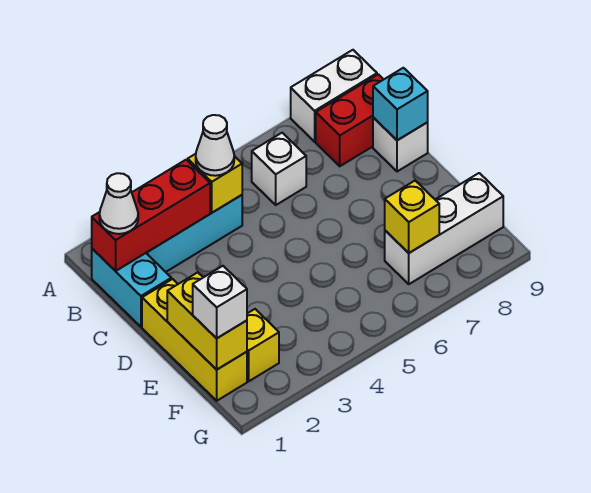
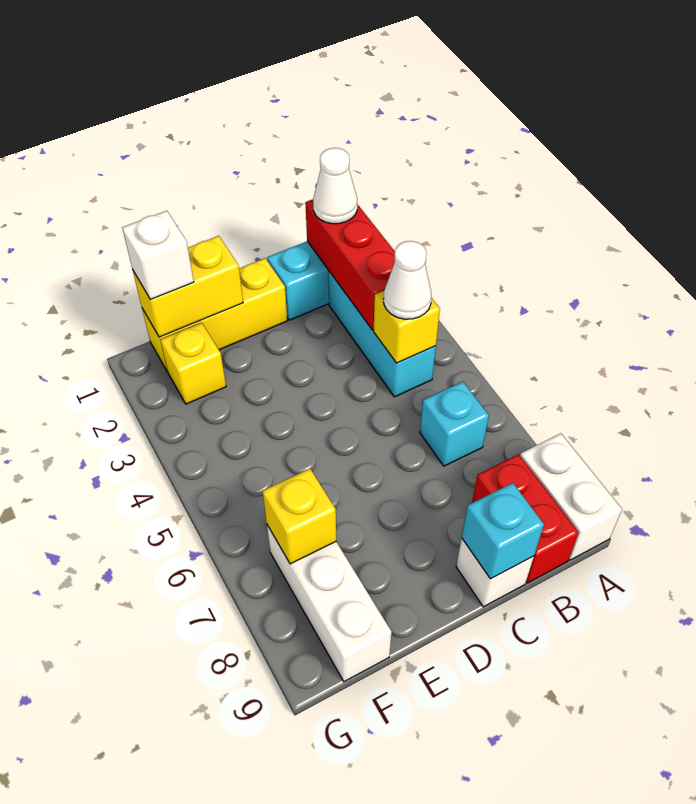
white 1x1 brick [252,133,306,205] -> cyan 1x1 brick [420,382,489,466]

